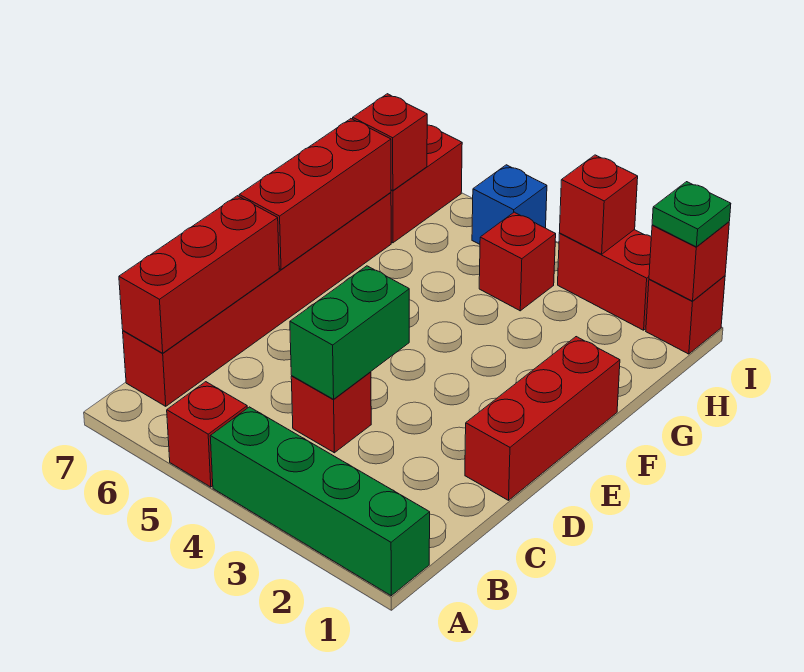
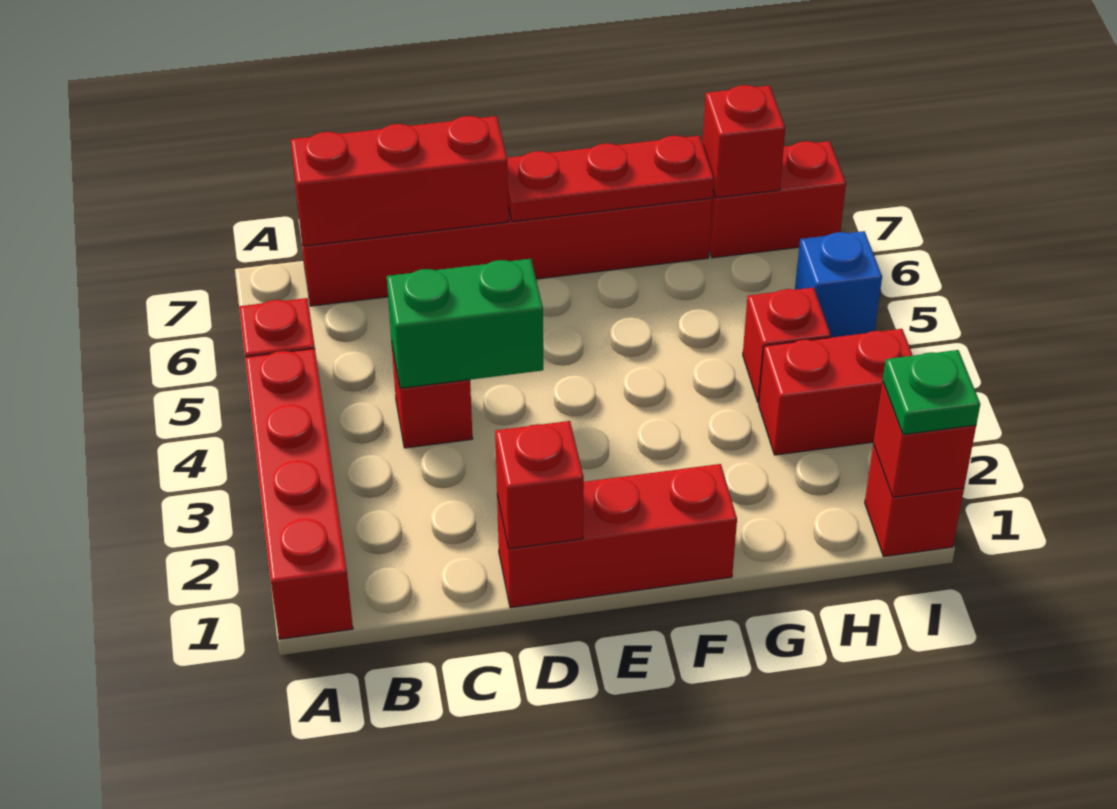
green 1x4 brick [210,407,430,596] -> red 1x4 brick [245,349,353,639]
red 1x3 brick [239,119,391,270] -> red 1x3 plate [507,136,714,222]
red 1x2 brick [558,230,651,330] -> red 1x2 brick turned to [759,329,913,455]
red 1x1 brick [559,155,638,254] -> red 1x1 brick moved to [495,421,584,549]

